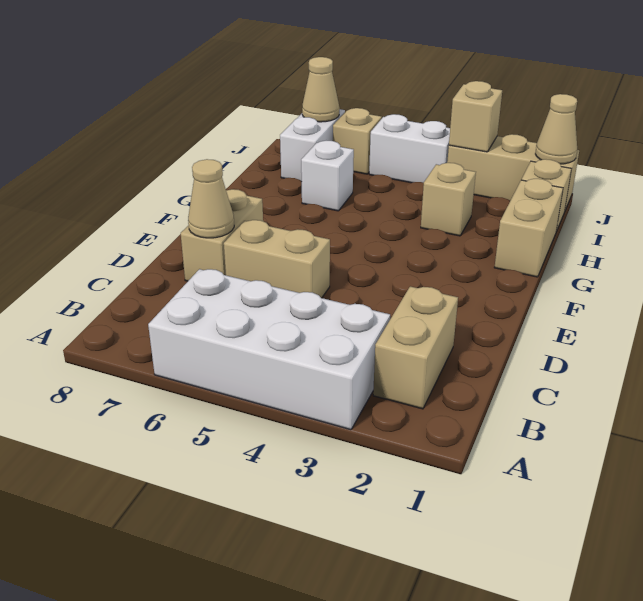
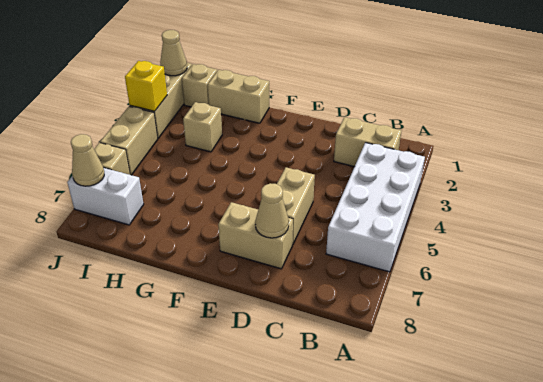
white 1x1 brick [301,141,354,211] -> none
tan 1x1 brick [449,81,502,152] -> yellow 1x1 brick [125,61,167,111]
white 1x2 brick [369,114,450,183] -> tan 1x2 brick [100,106,158,175]

